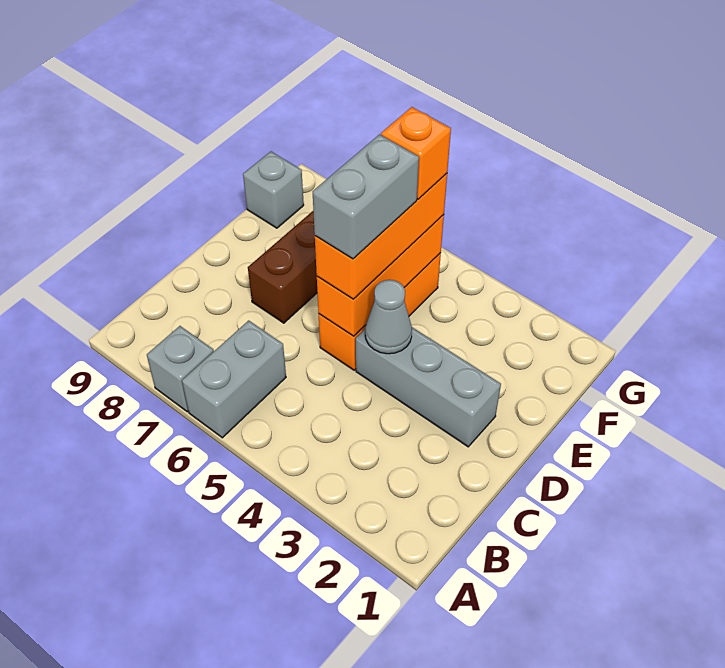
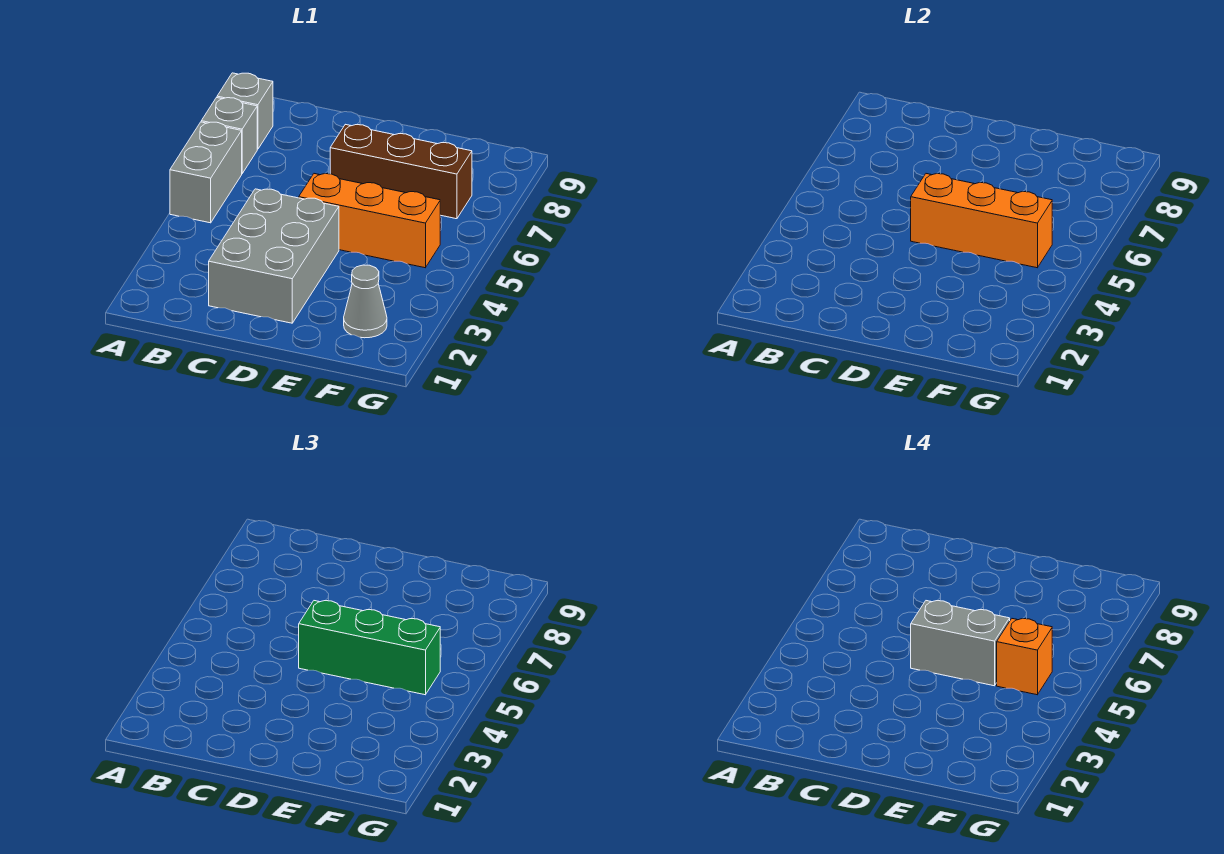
grey 1x2 brick [182,321,286,438] -> grey 1x2 brick turned to [170,122,242,223]
grey 1x3 brick [356,327,501,447] -> grey 2x3 brick [209,189,339,323]
grey 1x1 cone [365,280,412,354] -> grey 1x1 cone moved to [344,265,387,338]
orange 1x3 brick [315,174,447,299] -> green 1x3 brick [299,601,440,695]
grey 1x1 brick [243,152,304,228] -> grey 1x1 brick moved to [217,73,273,149]

